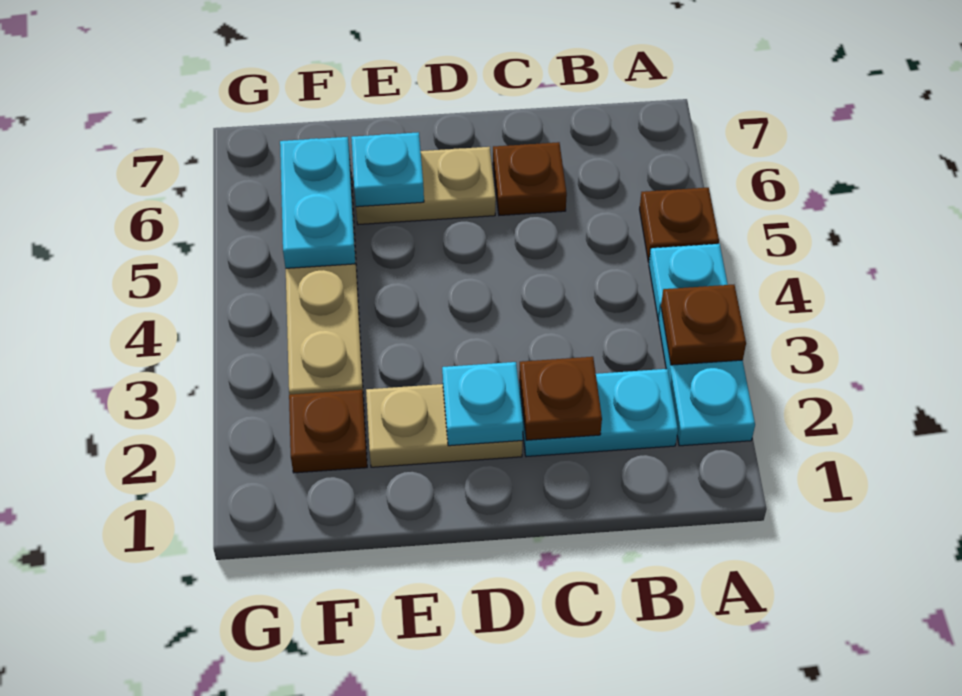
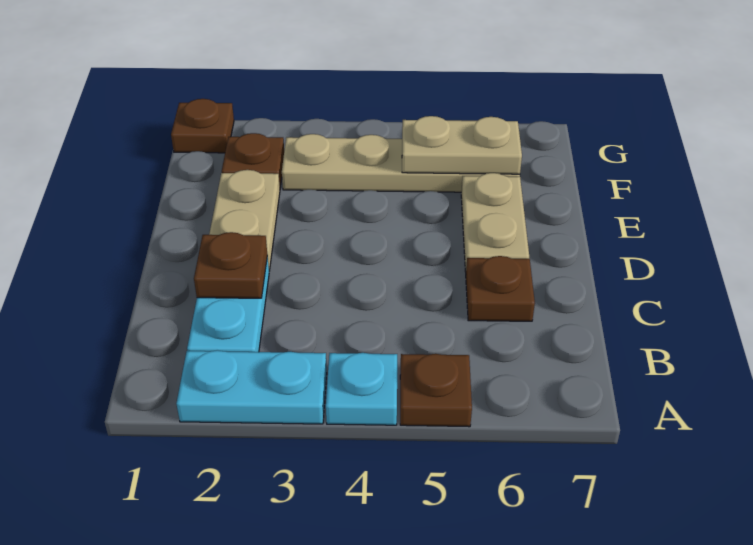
brown 1x1 plate [661,285,746,365] -> brown 1x1 plate moved to [171,99,234,153]
cyan 1x1 plate [442,362,523,446] -> none
cyan 1x1 plate [351,132,424,207] -> none
cyan 1x2 plate [280,137,355,268] -> tan 1x2 plate [402,116,522,174]

